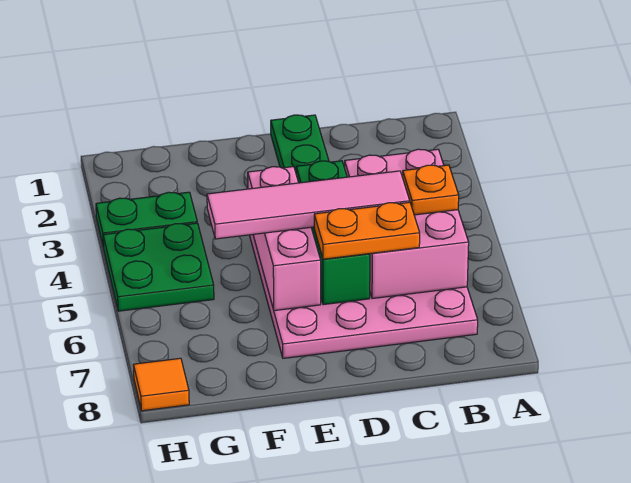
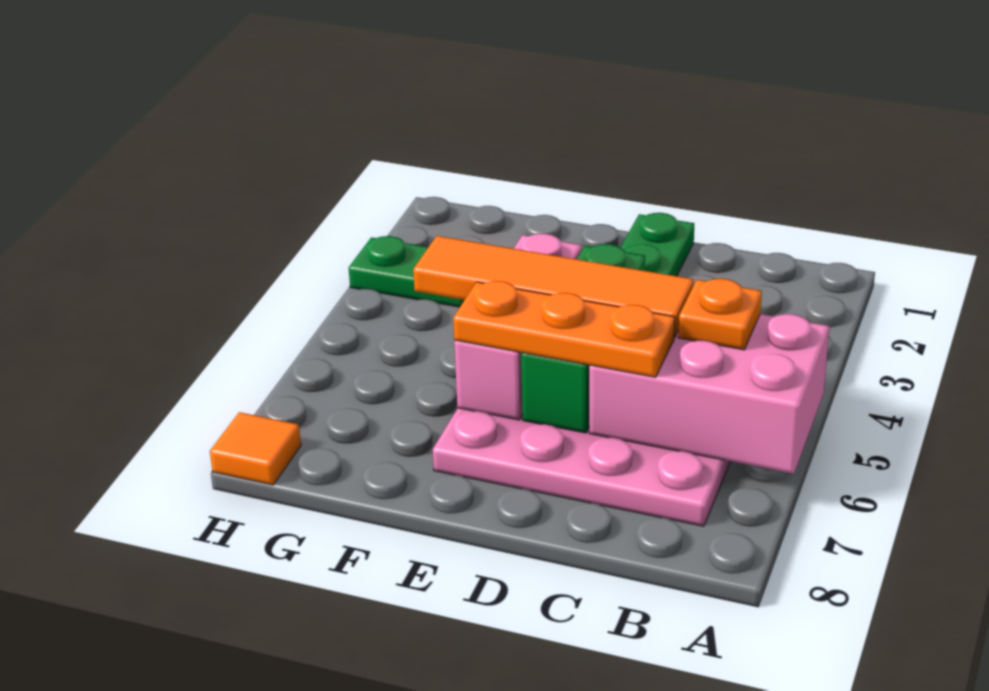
pink 2x3 brick [345,149,469,299] -> pink 2x3 brick turned to [589,314,829,474]
pink 1x4 tile [207,171,410,239] -> orange 1x4 tile [413,236,693,337]
orange 1x2 plate [314,202,420,259] -> orange 1x3 plate [453,281,675,377]
green 2x2 plate [103,223,214,311] -> none

